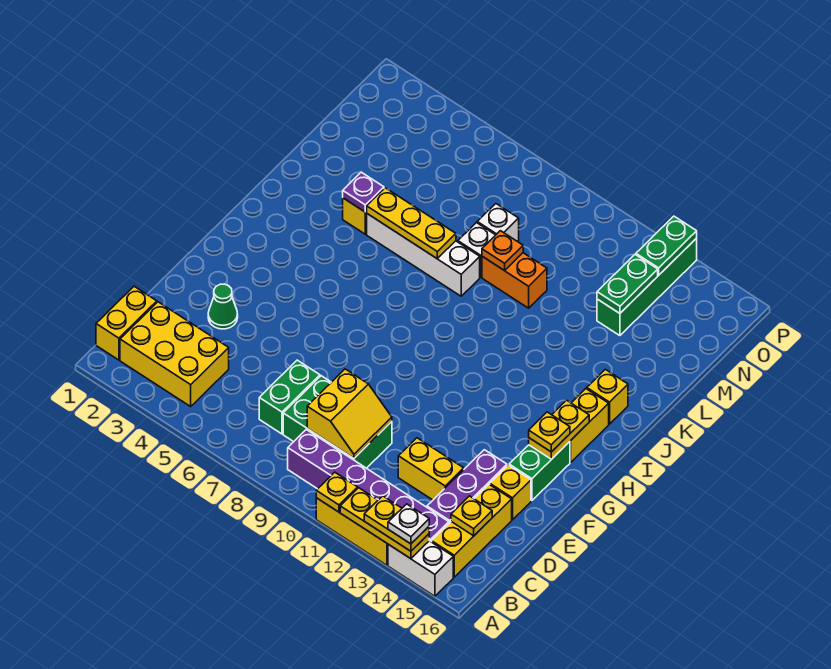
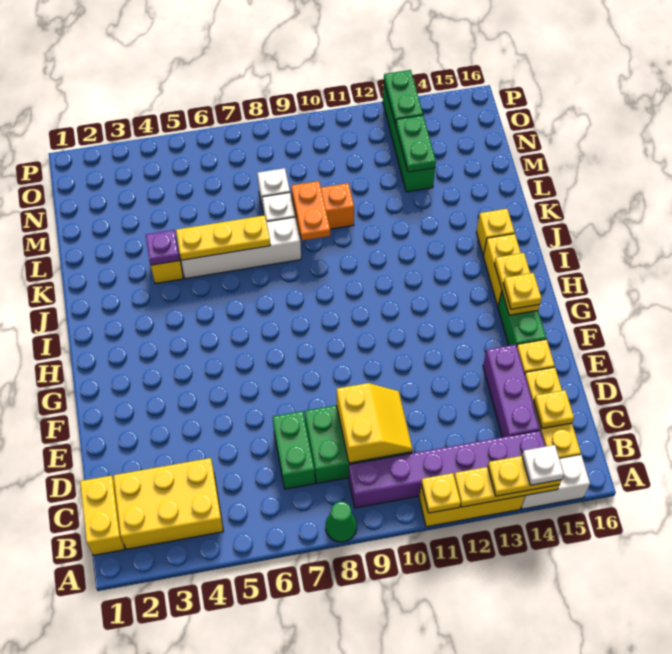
yellow 1x2 brick [398,438,464,500] -> none
green 1x1 cone [208,284,238,329] -> green 1x1 cone moved to [326,502,357,542]
orange 1x1 plate [482,231,523,271] -> orange 1x2 plate [291,181,330,240]

